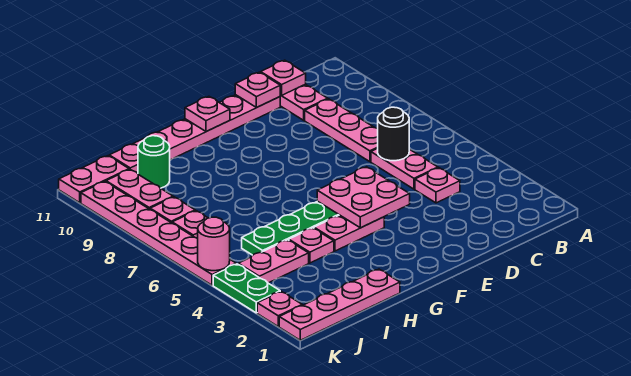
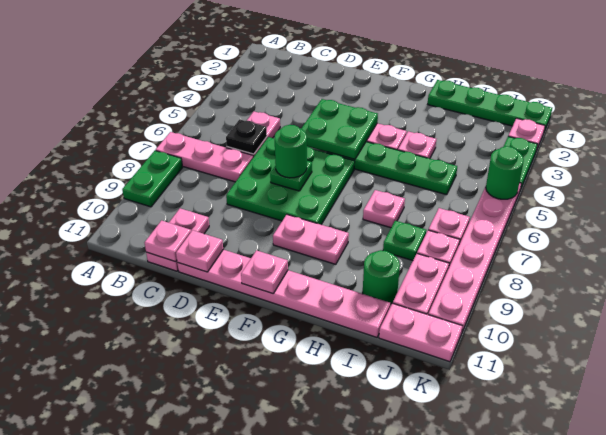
none -> green 1x2 plate [122,151,183,207]
pink 1x1 plate [415,168,460,203] -> pink 1x1 plate moved to [363,190,405,228]
black 1x1 round brick [378,107,409,161] -> black 1x1 plate [226,119,267,154]
pink 1x3 plate [305,99,378,162] -> pink 1x3 plate turned to [156,132,253,182]
none -> green 3x3 plate [226,137,355,224]
pink 2x2 plate [317,167,410,228] -> green 2x2 plate [301,99,378,159]
none -> green 1x1 plate [270,161,312,191]
none -> green 1x1 round brick [274,125,307,178]
pink 1x4 plate [279,269,400,340] -> green 1x4 plate [428,80,552,132]
pink 1x2 plate [238,240,309,283] -> pink 1x2 plate moved to [273,215,349,264]
none -> green 1x1 plate [383,221,426,261]
pink 1x1 round brick [198,217,230,271] -> green 1x1 round brick [486,146,524,199]

